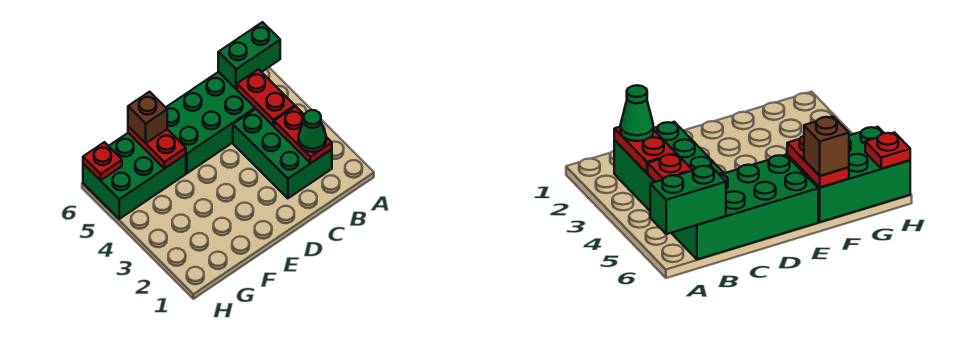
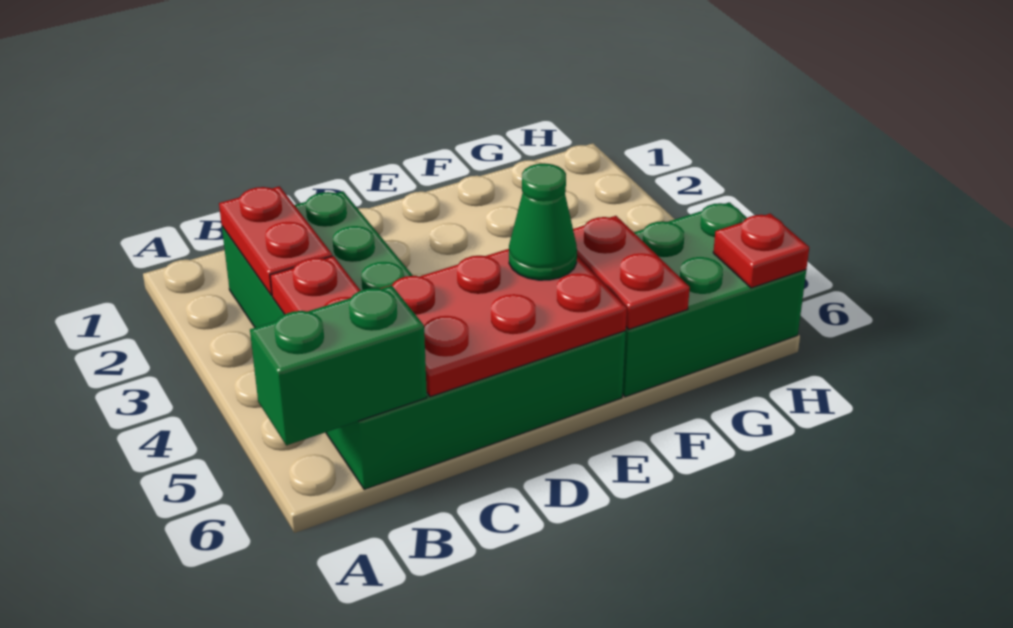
green 1x1 cone [298,110,326,152] -> green 1x1 cone moved to [509,163,577,280]
none -> red 2x3 plate [380,249,627,397]
brown 1x1 brick [128,92,167,143] -> none

